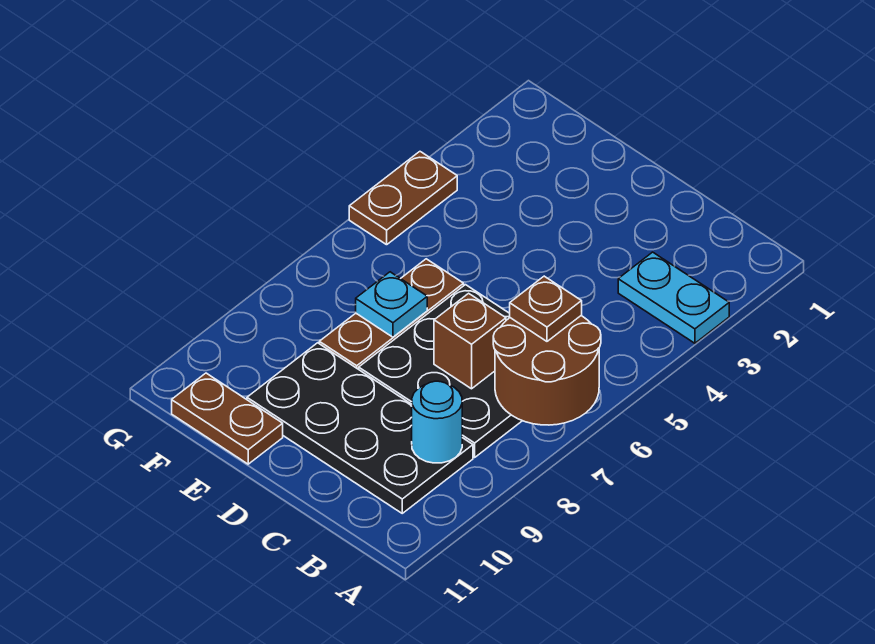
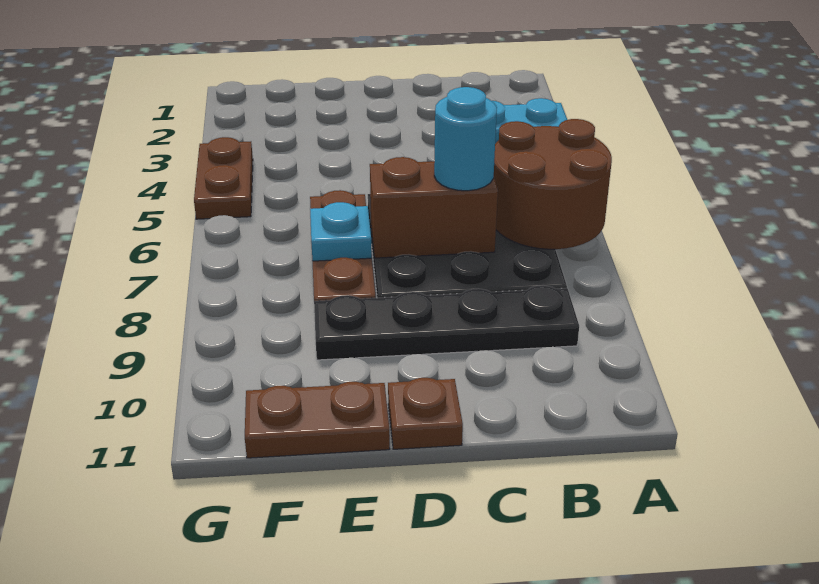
brown 1x1 plate [510,276,582,341] -> brown 1x1 plate moved to [388,378,463,449]
black 2x4 plate [247,343,473,513] -> black 1x4 plate [314,285,579,360]
cyan 1x1 round brick [412,381,462,463] -> cyan 1x1 round brick moved to [434,87,497,191]
brown 1x1 brick [434,293,506,389] -> brown 1x2 brick [370,157,498,258]

